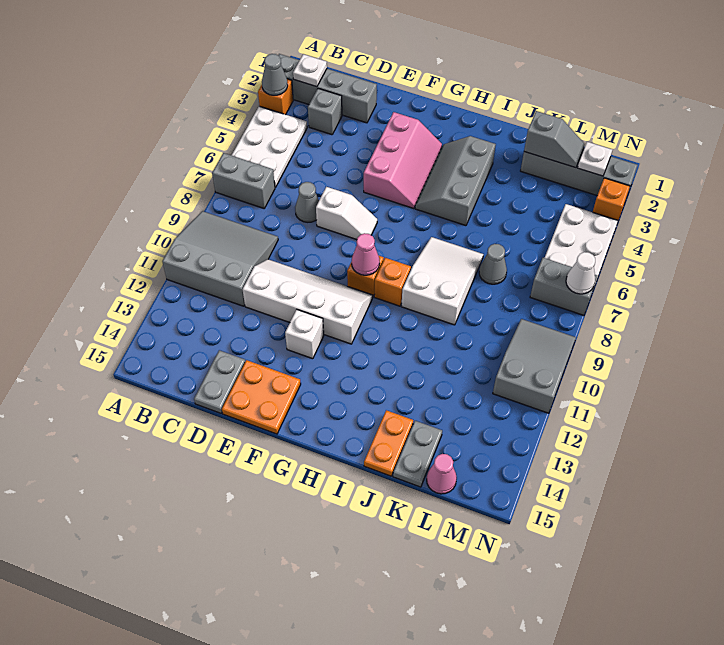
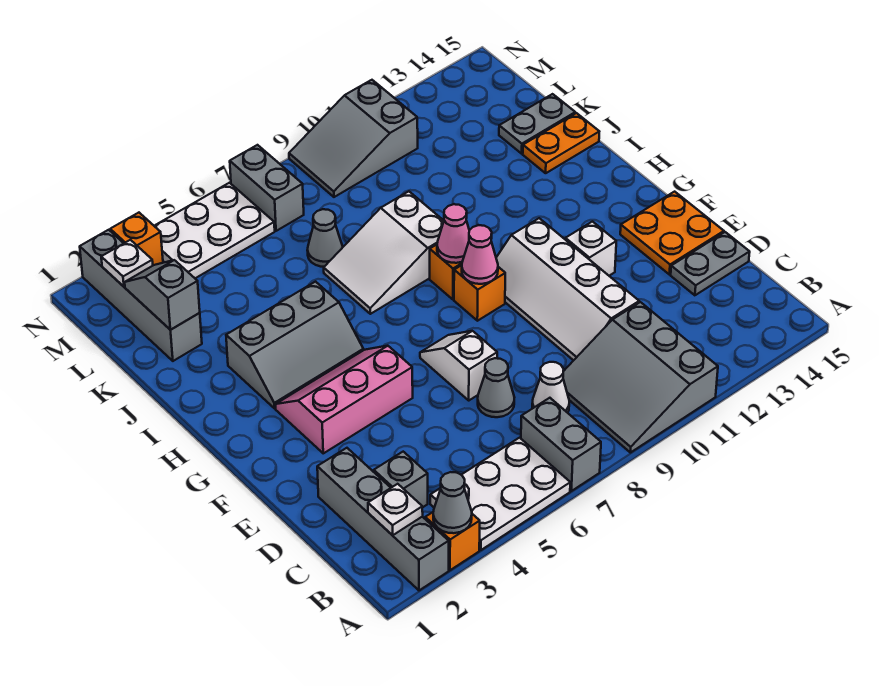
pink 1x1 cone [427,454,457,494] -> pink 1x1 cone moved to [437,204,469,263]
white 1x1 cone [566,252,595,294] -> white 1x1 cone moved to [532,362,569,413]

